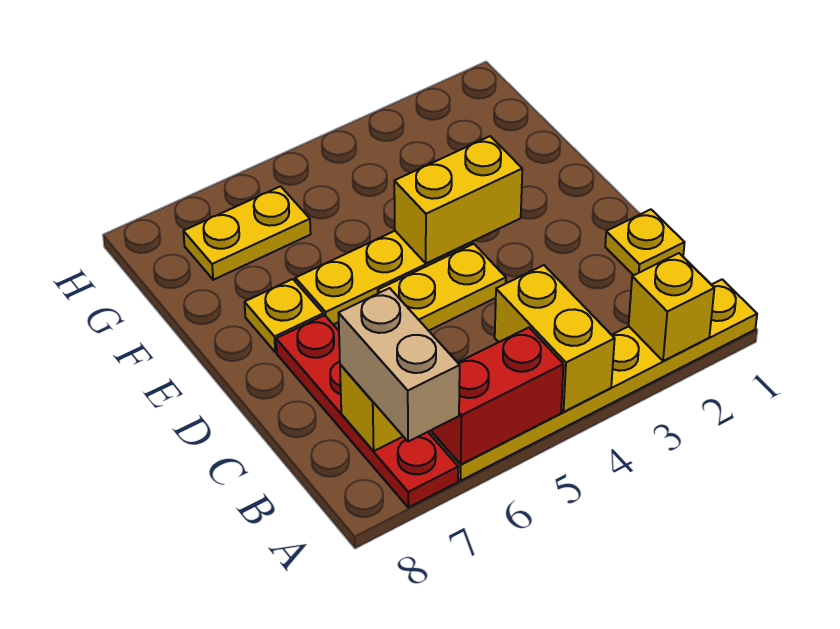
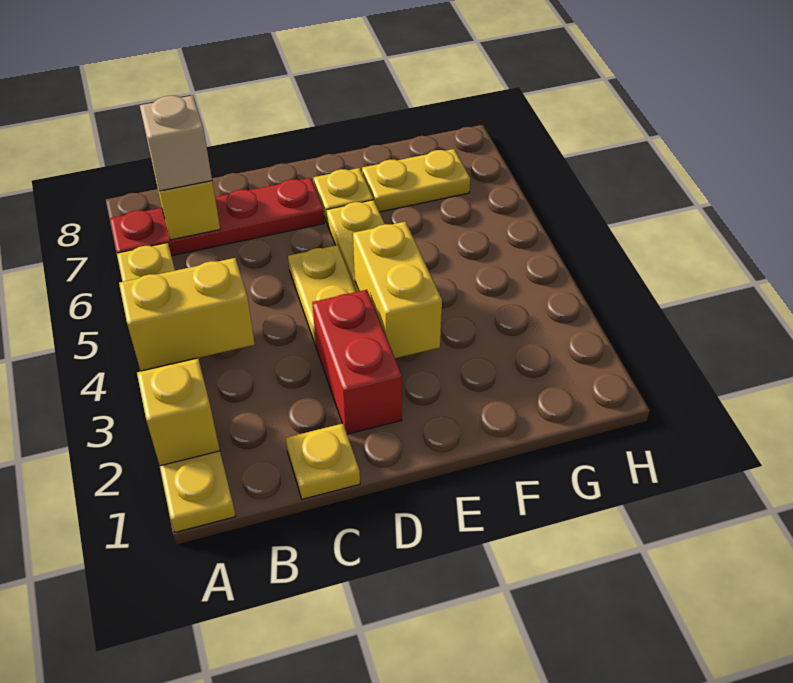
red 1x2 brick [431,328,564,464] -> red 1x2 brick moved to [312,290,402,434]
tan 1x2 brick [339,288,460,442] -> tan 1x1 brick [140,95,212,191]
yellow 1x2 plate [183,186,311,280] -> yellow 1x2 plate turned to [362,149,470,212]

